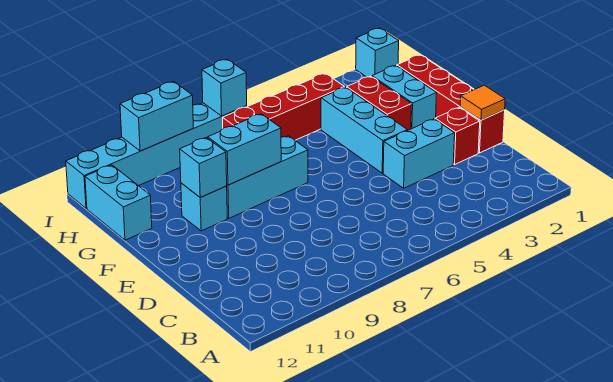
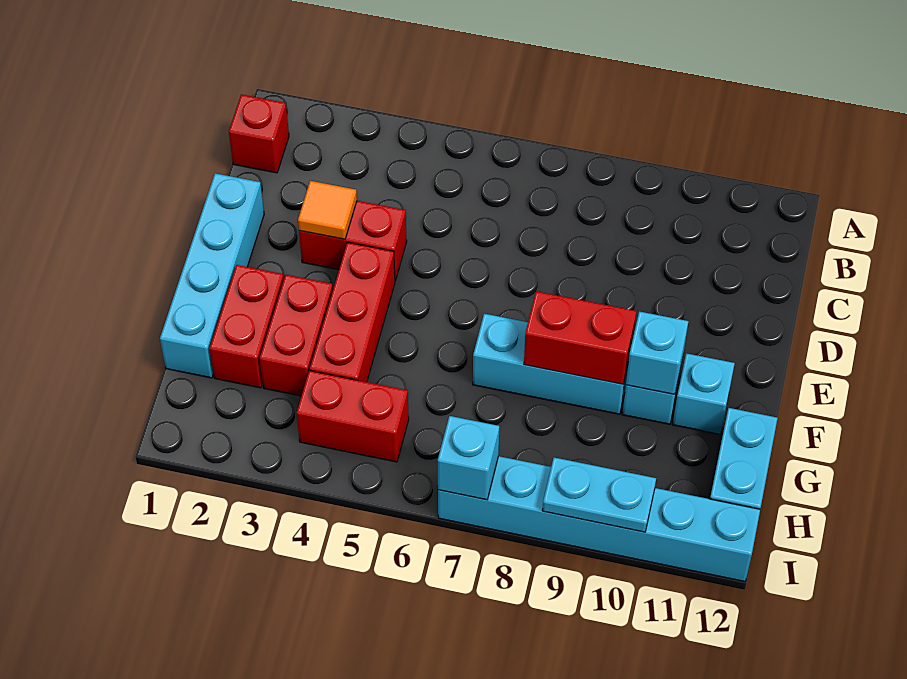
red 1x4 brick [397,55,505,153] -> cyan 1x4 brick [160,173,264,378]
orange 1x1 tile [460,85,505,120] -> orange 1x1 tile moved to [298,181,357,239]
red 1x1 brick [435,108,480,165] -> red 1x1 brick moved to [229,94,289,173]
cyan 1x2 brick [383,119,455,188] -> red 1x2 brick [299,201,407,281]
cyan 1x3 brick [321,87,407,173] -> red 1x3 brick [310,242,395,382]
cyan 1x2 brick [372,65,437,129] -> red 1x2 brick [210,265,284,388]
cyan 1x2 brick [208,114,281,185] -> red 1x2 brick [524,291,636,384]
red 1x4 brick [223,73,344,140] -> red 1x2 brick [297,371,409,462]
cyan 1x1 brick [356,28,399,77] -> cyan 1x1 brick moved to [673,353,735,434]
cyan 1x2 brick [120,81,193,151] -> cyan 1x2 plate [542,458,656,532]

